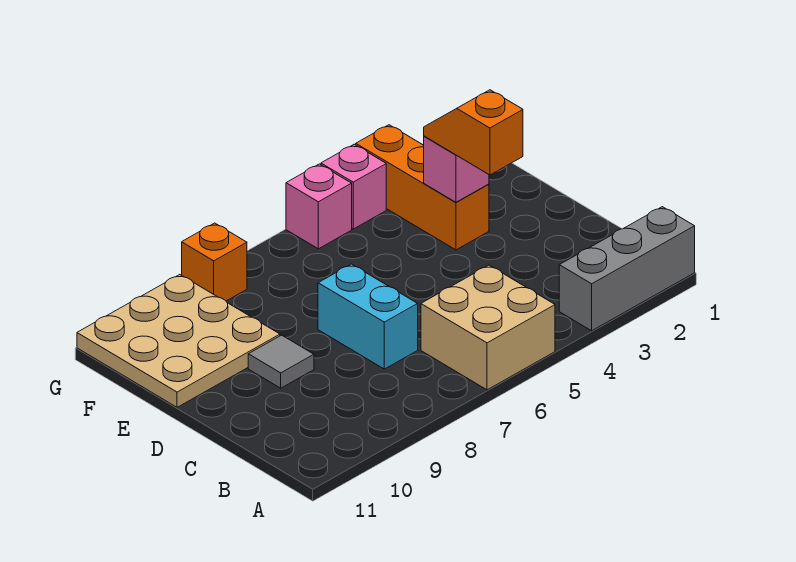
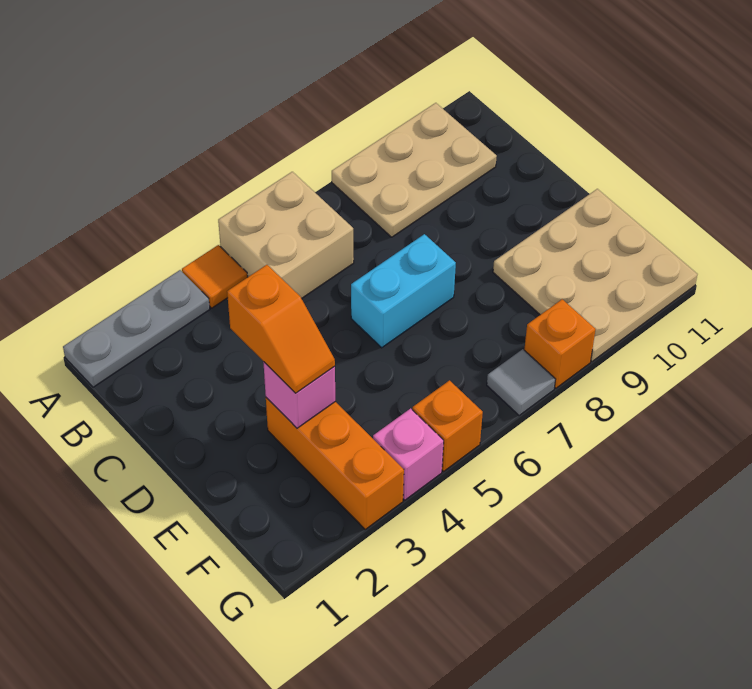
grey 1x3 brick [559,207,695,331] -> grey 1x3 plate [63,270,210,387]
none -> orange 1x1 tile [182,245,248,308]
none -> tan 2x3 plate [332,103,497,237]
cyan 1x2 brick [318,264,418,369] -> cyan 1x2 brick turned to [351,234,456,348]
grey 1x1 tile [248,335,314,388] -> grey 1x1 tile moved to [487,349,556,415]
pink 1x1 brick [286,164,352,249] -> orange 1x1 brick [412,380,483,471]

